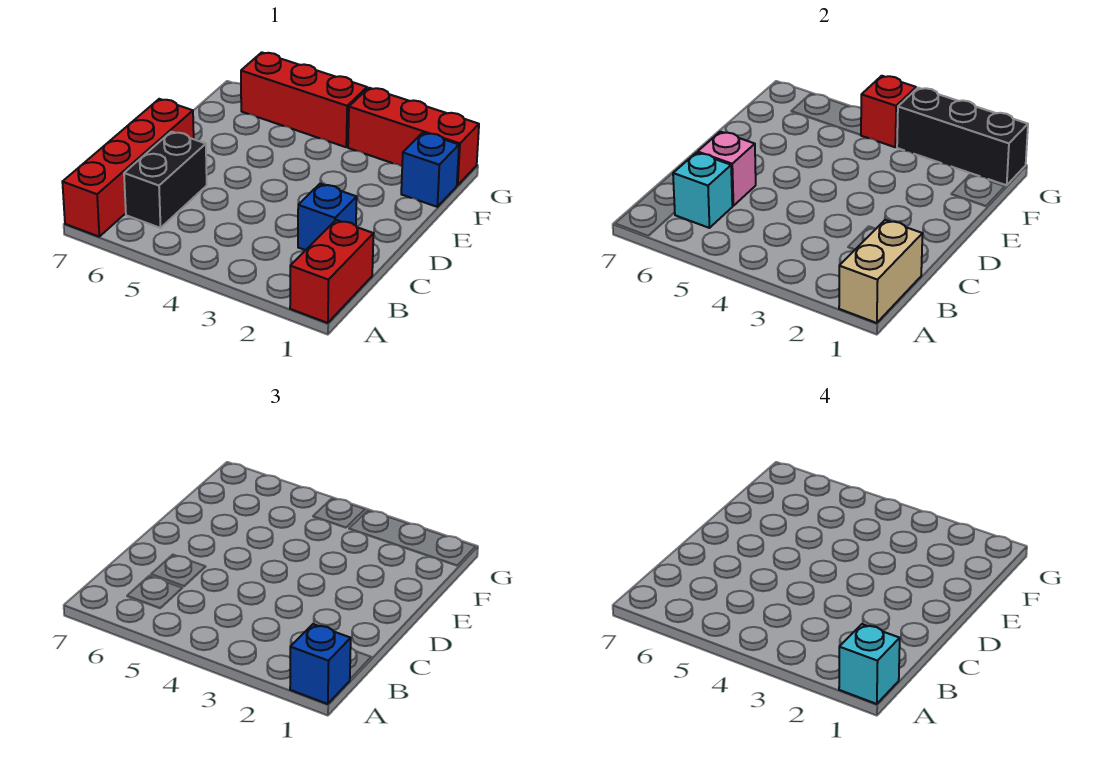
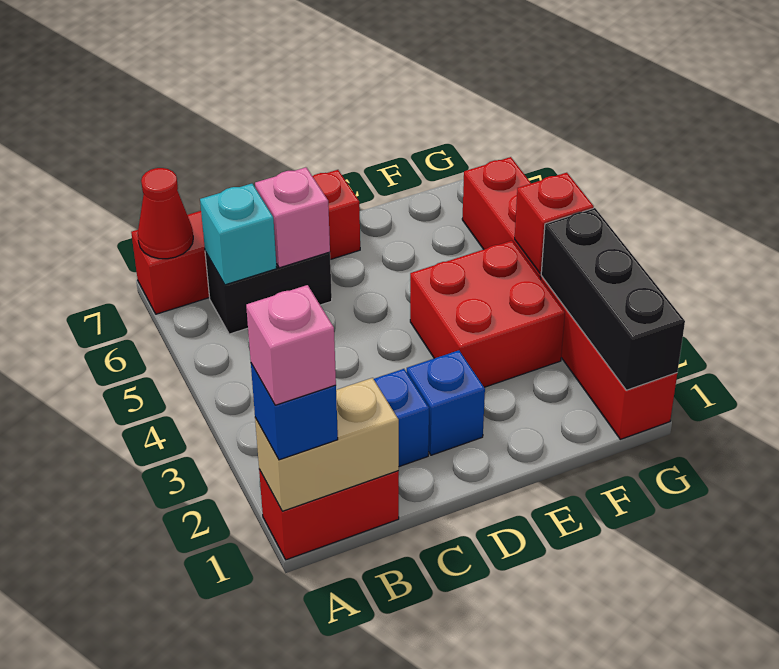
cyan 1x1 brick [839,624,900,704] -> pink 1x1 brick [246,285,336,405]
none -> red 1x1 cone [138,168,193,259]
none -> red 2x2 brick [410,241,565,387]
blue 1x1 brick [401,133,459,207] -> blue 1x1 brick moved to [407,350,485,455]

